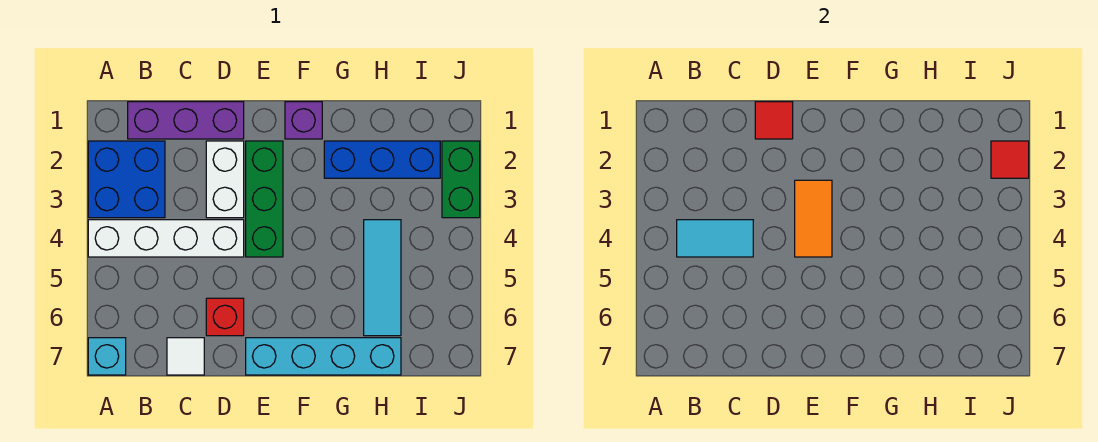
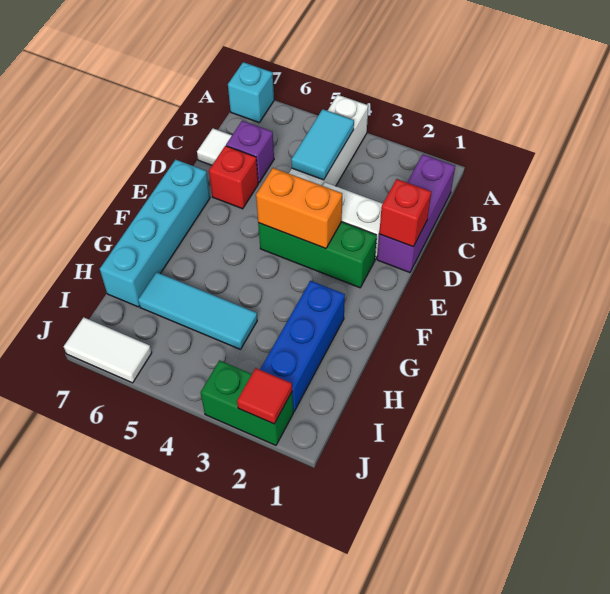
blue 2x2 brick [88,141,165,218] -> none
red 1x1 tile [755,102,793,139] -> red 1x1 brick [379,179,431,247]
orange 1x2 tile [795,180,832,257] -> orange 1x2 brick [256,168,342,249]
purple 1x1 brick [285,102,322,139] -> purple 1x1 brick moved to [226,121,274,183]
none -> white 1x2 tile [64,317,152,383]

